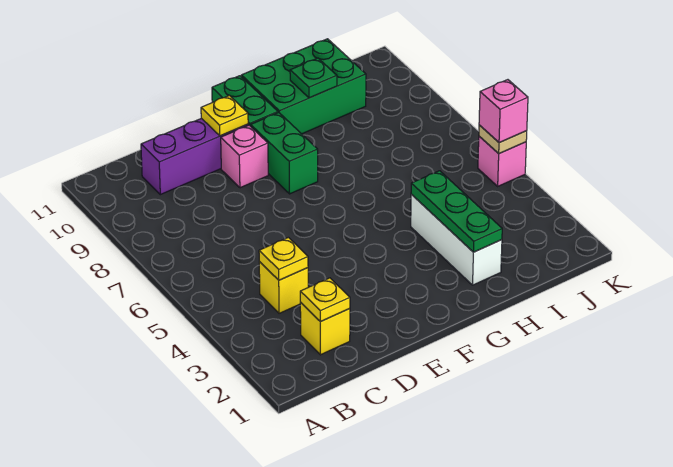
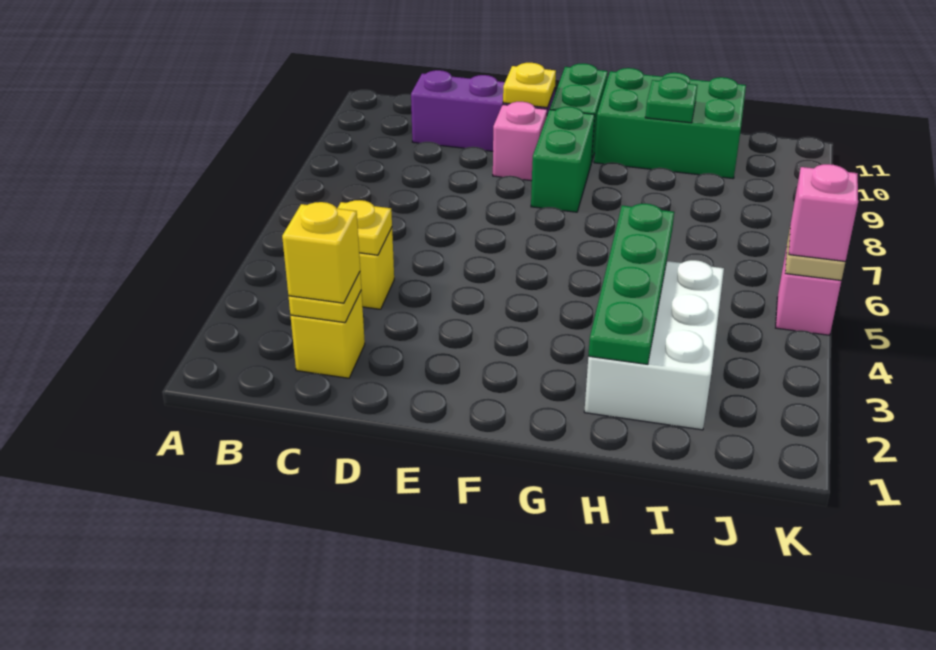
none -> yellow 1x1 brick [282,202,360,303]
white 1x3 brick [411,194,502,285] -> white 2x3 brick [584,260,724,430]
green 1x3 plate [411,171,502,252] -> green 1x4 plate [588,204,674,364]

